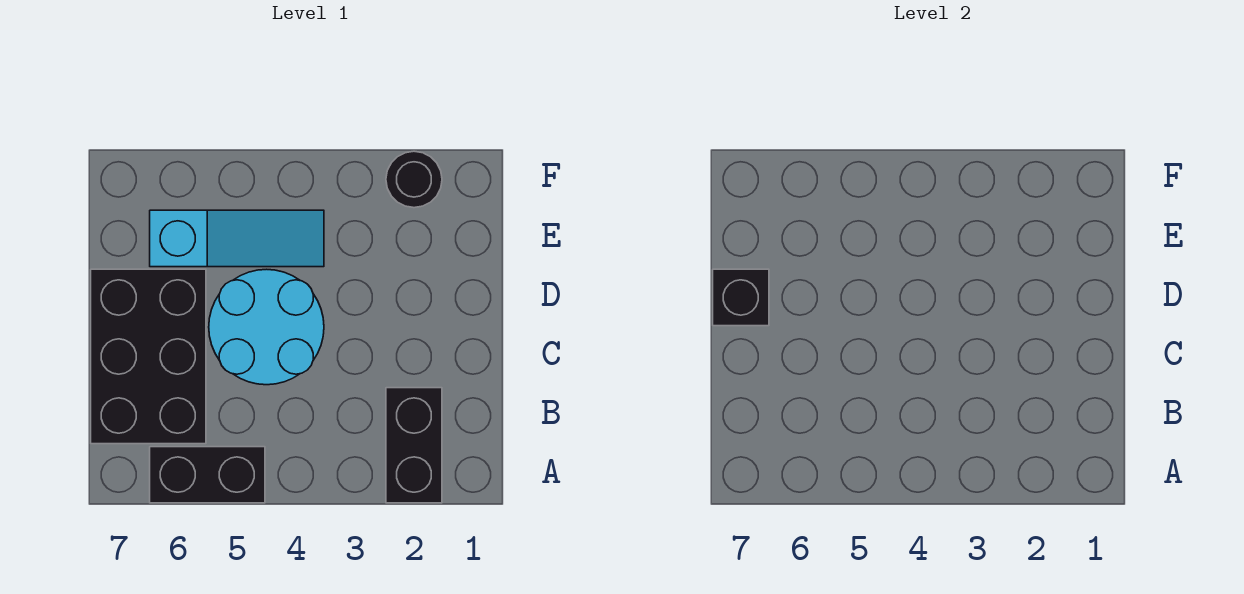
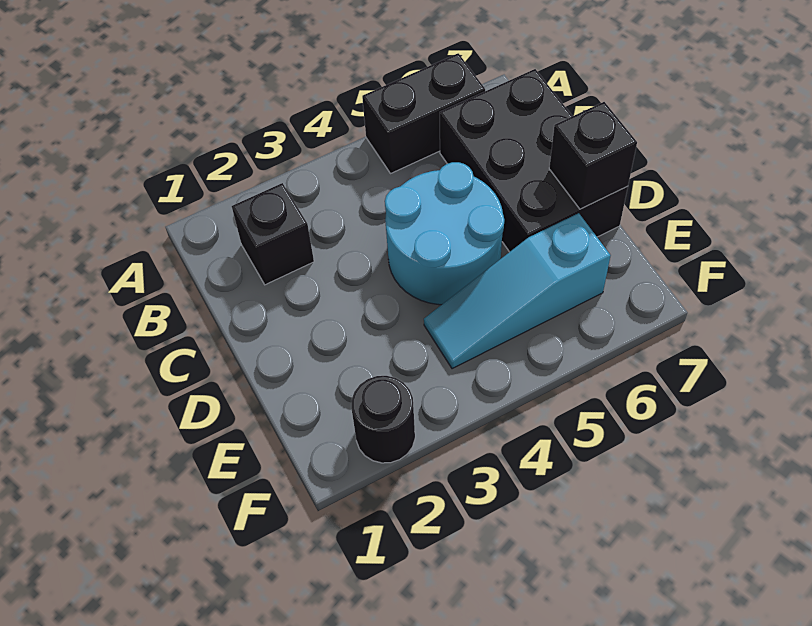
black 1x2 brick [386,388,442,503] -> black 1x1 brick [232,183,314,285]

